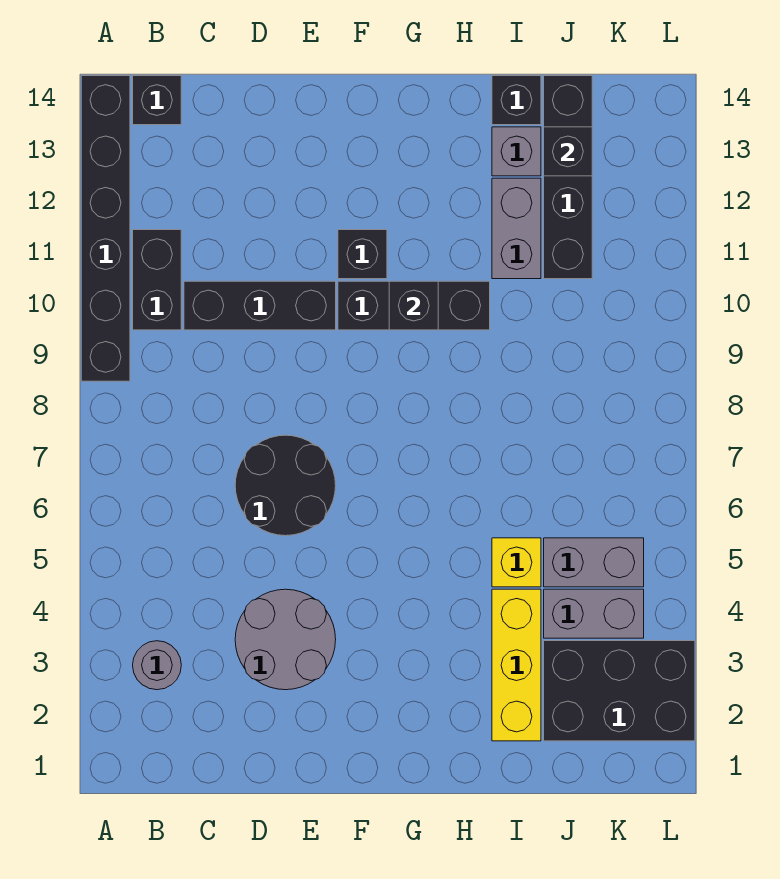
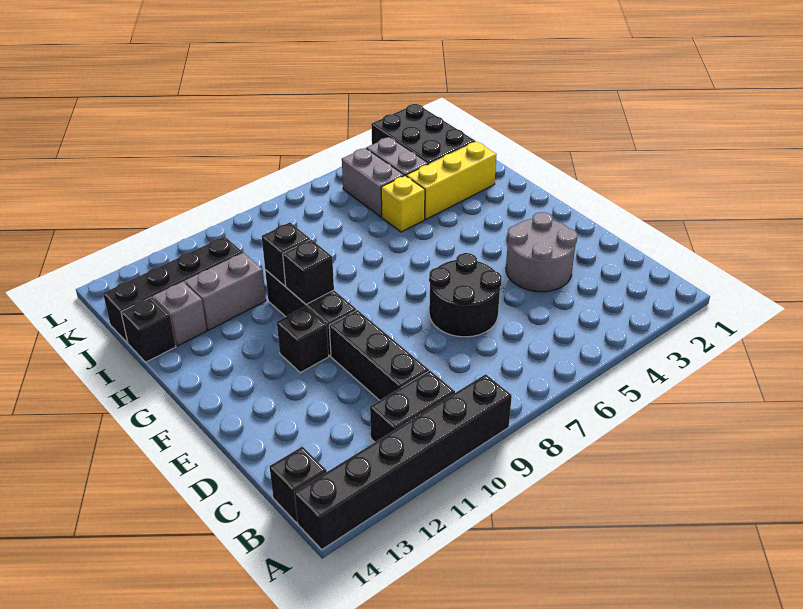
grey 1x1 round brick [133,641,181,690] -> none
black 1x1 brick [544,127,592,176] -> black 1x1 brick moved to [262,223,310,286]

